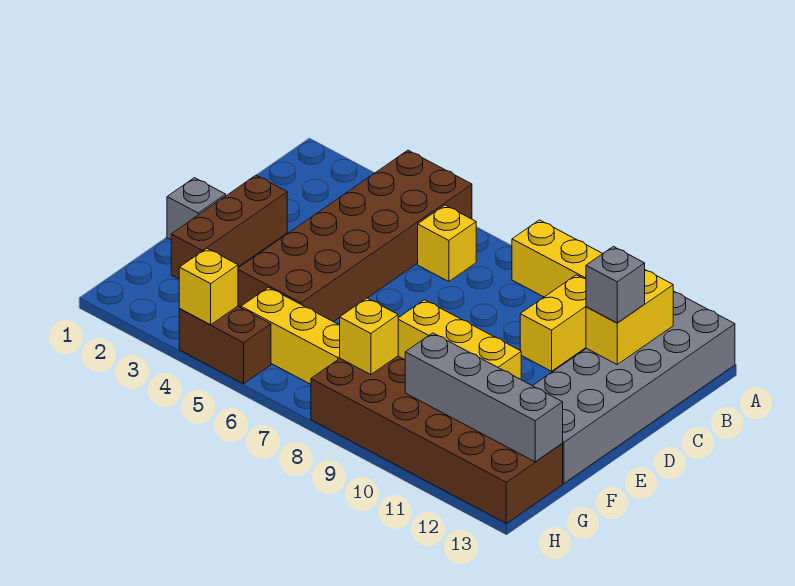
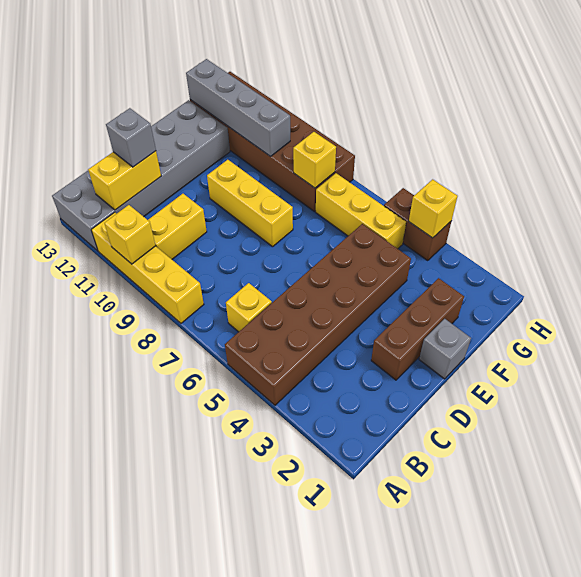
none -> yellow 1x1 brick [104,205,156,264]

